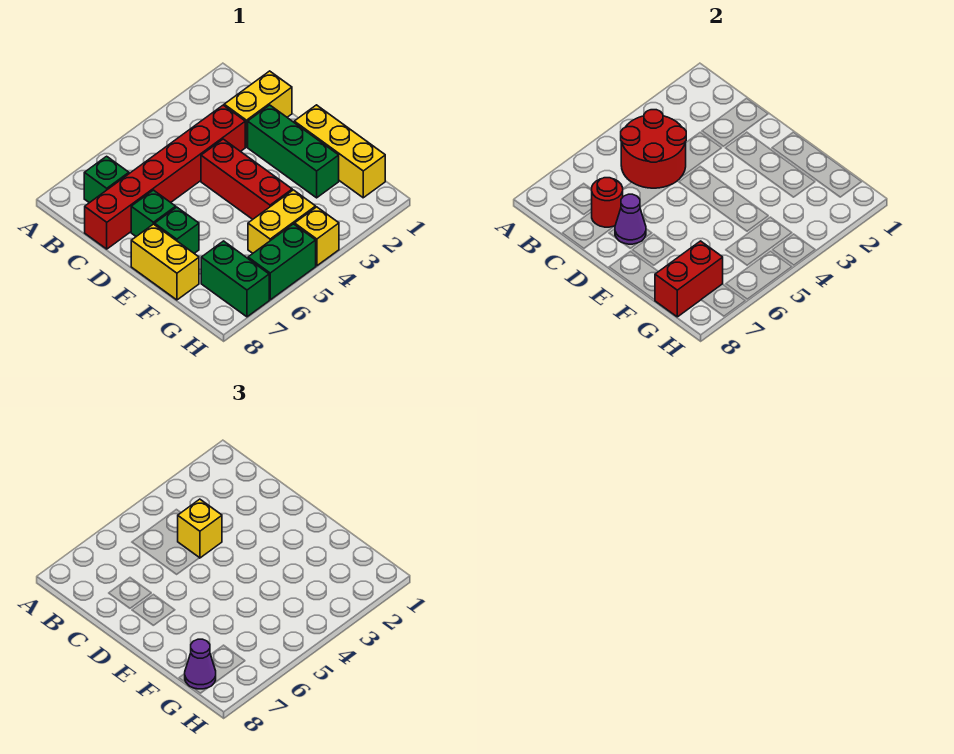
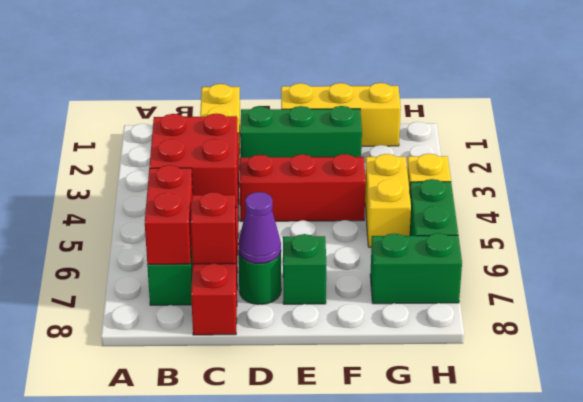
red 2x2 round brick [621,110,686,188] -> red 2x2 brick [149,113,238,208]
yellow 1x1 brick [178,499,222,558] -> none
red 1x1 round brick [592,178,623,227] -> red 1x1 brick [191,192,236,264]
green 1x1 brick [131,190,176,236] -> green 1x1 round brick [238,252,281,304]
yellow 1x2 brick [131,224,199,300] -> none
red 1x2 brick [655,241,723,317] -> red 1x2 brick moved to [145,165,193,264]
purple 1x1 cone [185,639,216,689] -> none

